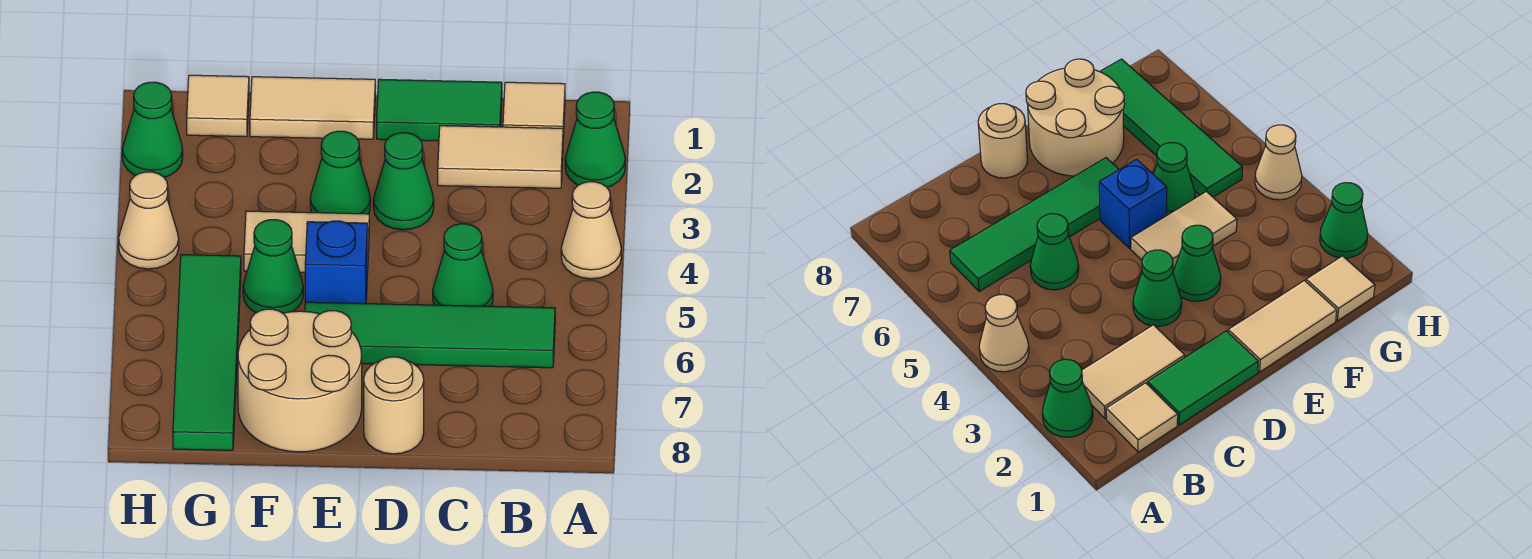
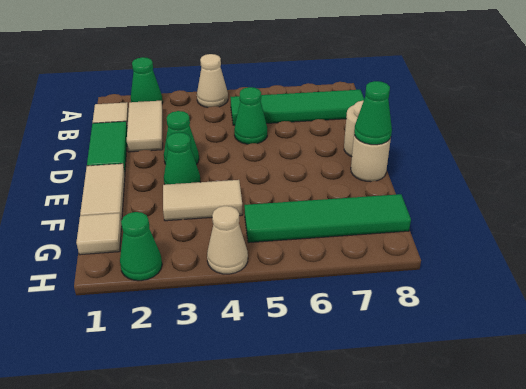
green 1x4 tile [305,302,555,368] -> green 1x4 tile turned to [231,90,364,125]
tan 1x2 tile [244,211,369,274] -> tan 1x2 tile turned to [163,180,243,221]
blue 1x1 brick [305,221,367,304] -> none
tan 2x2 round brick [238,309,362,452] -> tan 1x1 round brick [351,135,391,182]
green 1x1 cone [243,220,303,313] -> green 1x1 cone moved to [354,81,392,145]

